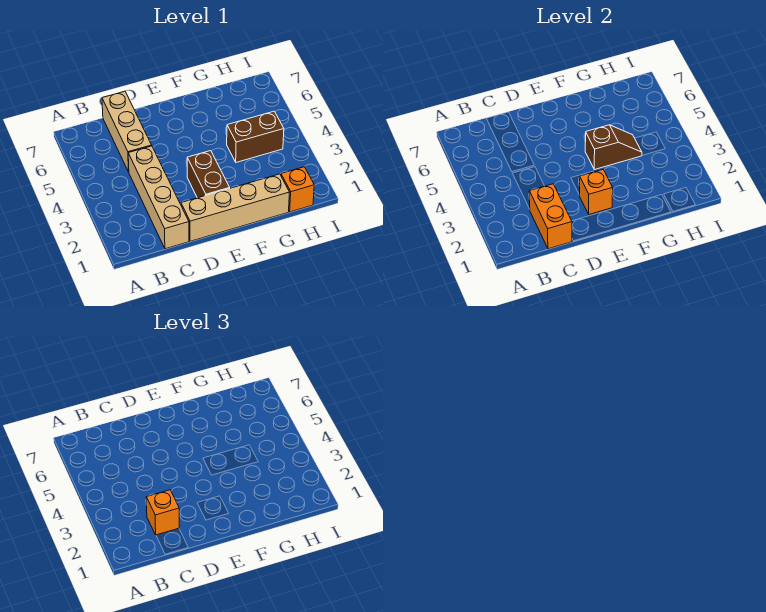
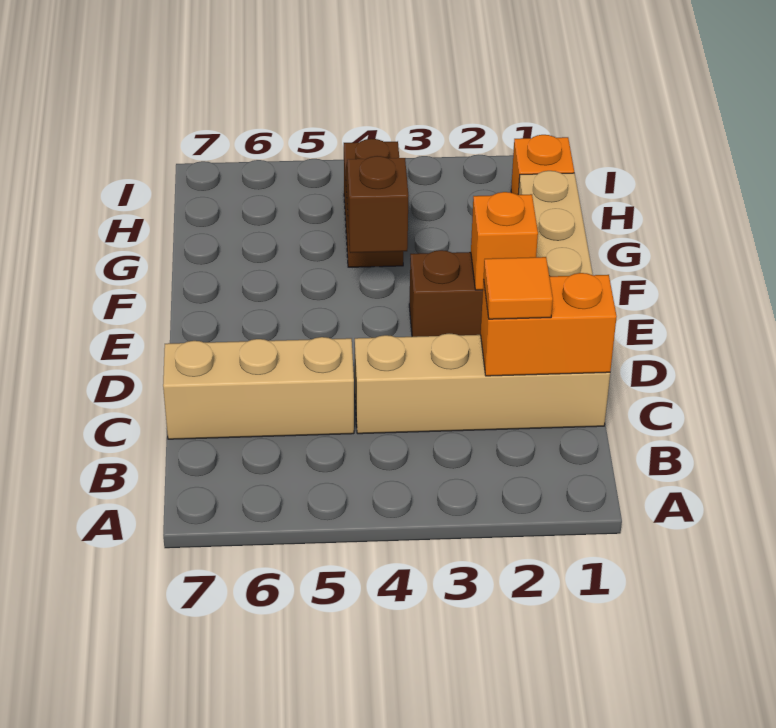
orange 1x1 brick [146,490,179,535] -> orange 1x1 tile [484,257,553,319]

